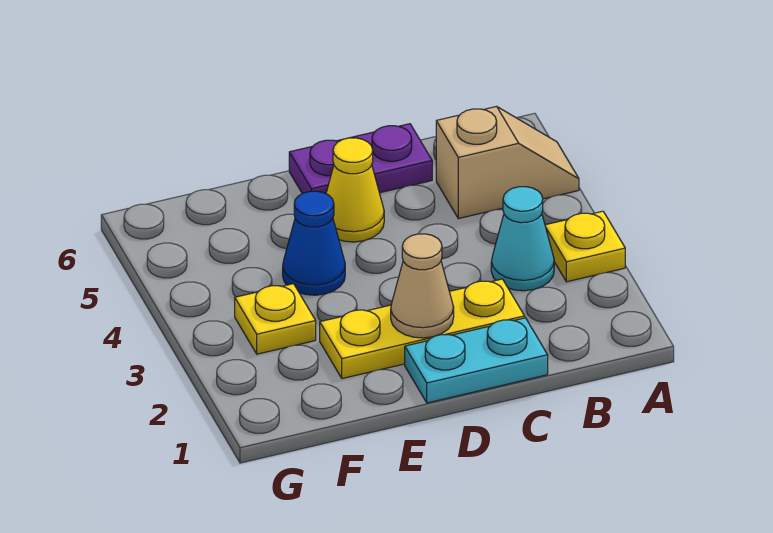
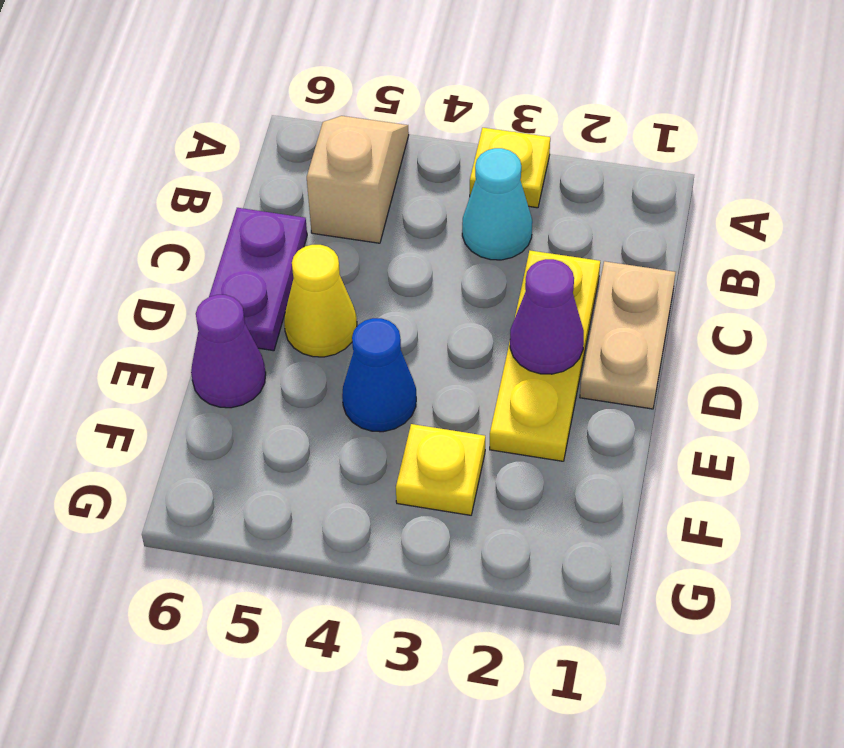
cyan 1x2 plate [405,318,548,403] -> tan 1x2 plate [580,261,676,409]
tan 1x1 cone [391,234,454,338] -> purple 1x1 cone [510,259,584,374]
none -> purple 1x1 cone [191,295,266,408]

